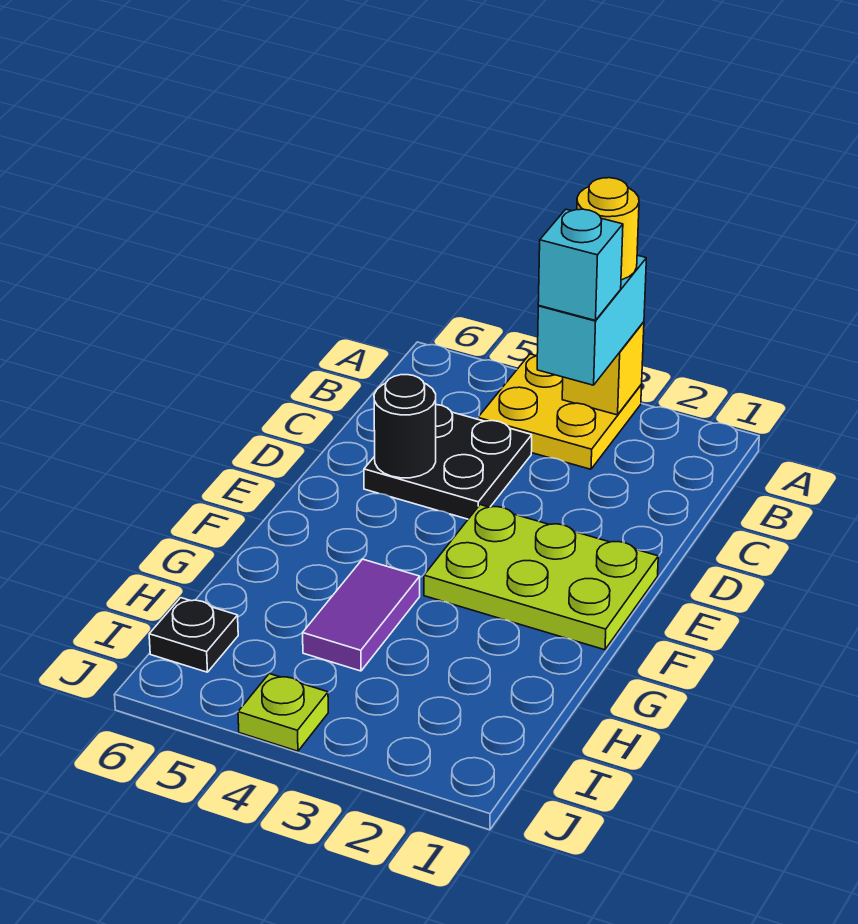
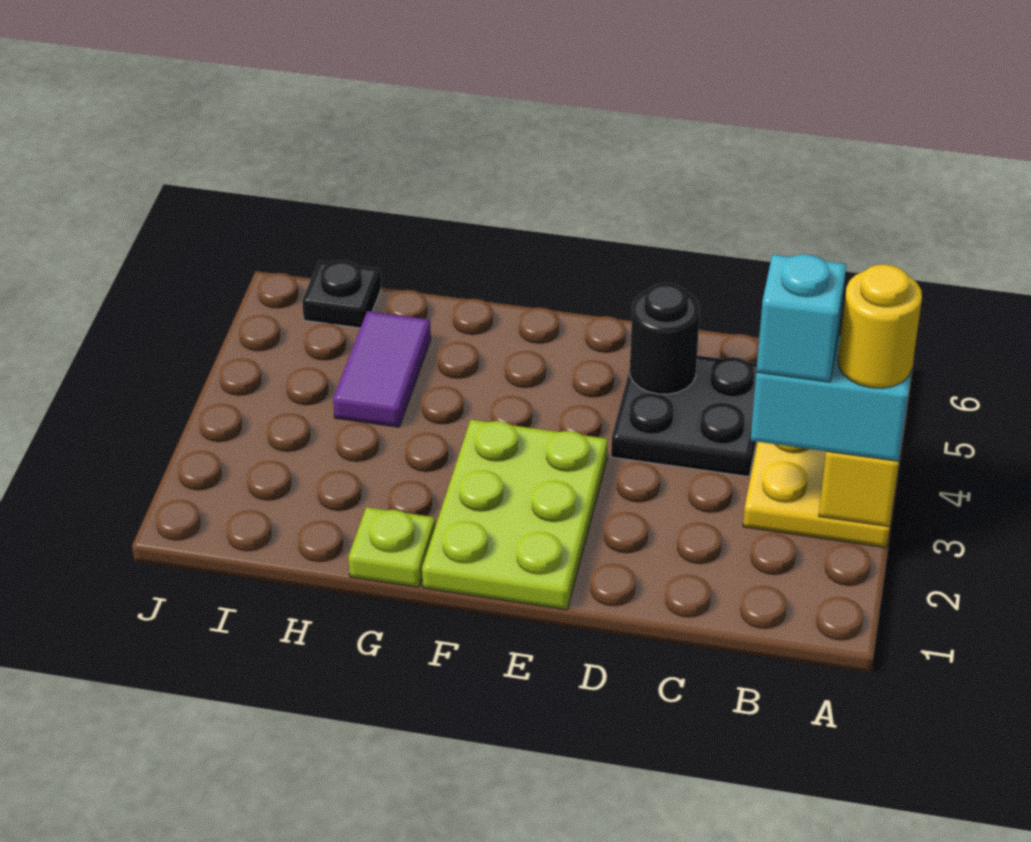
purple 1x2 tile [303,559,420,671] -> purple 1x2 tile turned to [333,311,431,427]
lime 1x1 plate [238,674,328,751] -> lime 1x1 plate moved to [348,507,435,587]

